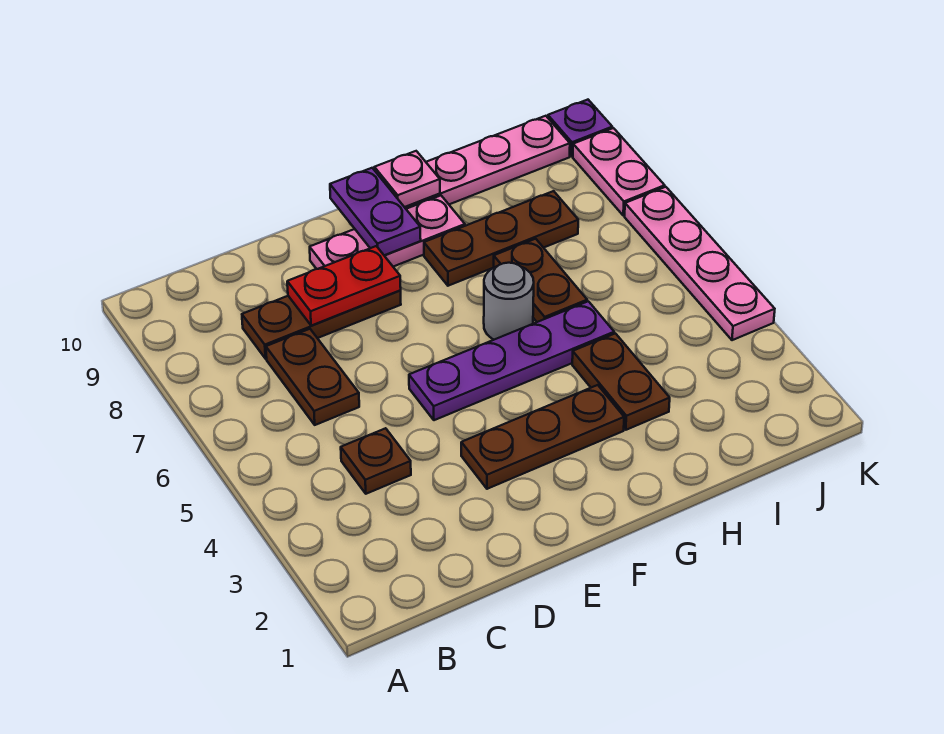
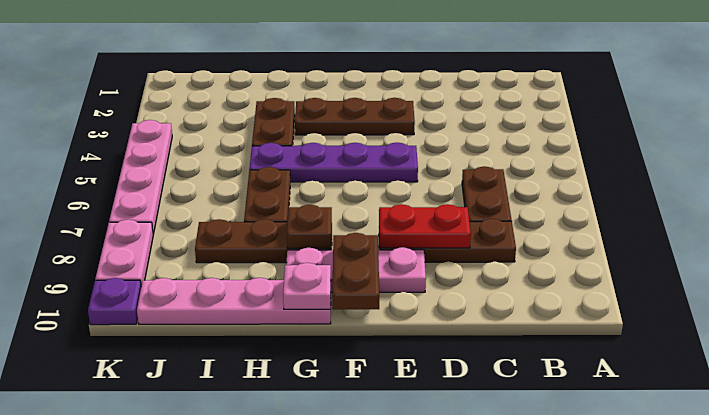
brown 1x1 plate [341,428,411,494] -> brown 1x1 plate moved to [287,205,332,248]
purple 1x2 plate [330,168,421,255] -> brown 1x2 plate [332,233,379,309]
grey 1x1 round brick [484,263,534,340] -> none

